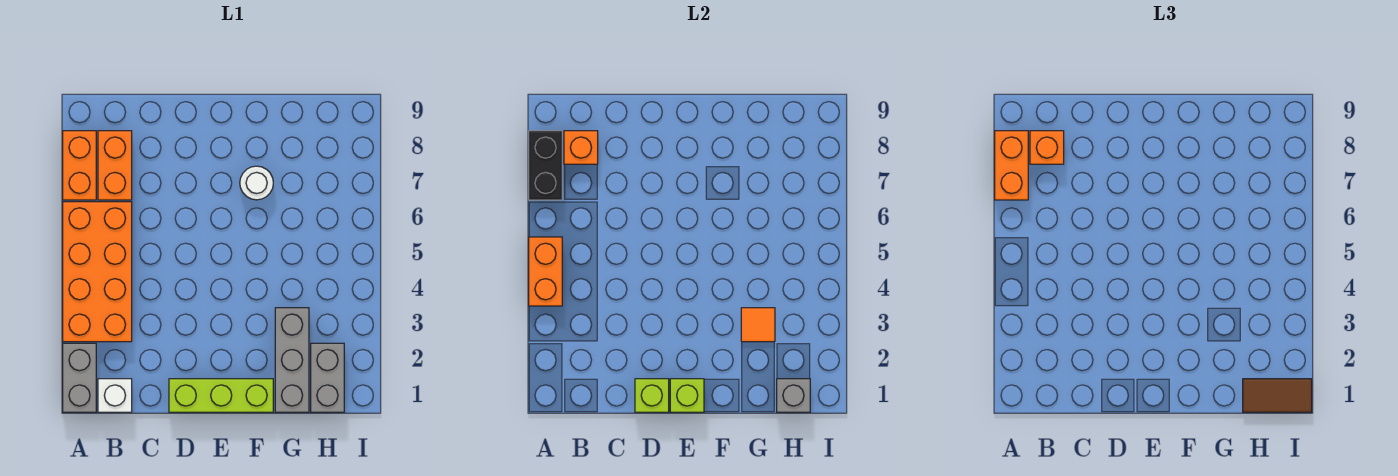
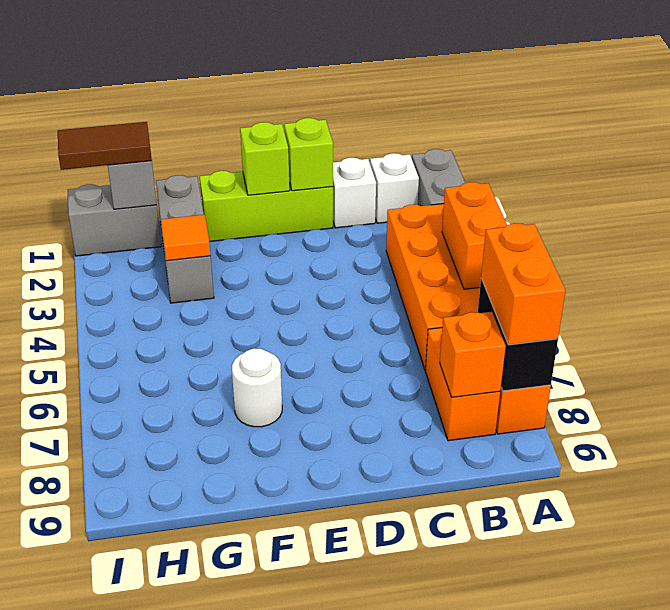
orange 1x1 brick [1030,131,1064,164] -> none
none -> white 1x1 brick [333,158,376,228]
grey 1x2 brick [311,343,344,412] -> grey 1x2 brick turned to [68,184,161,256]

